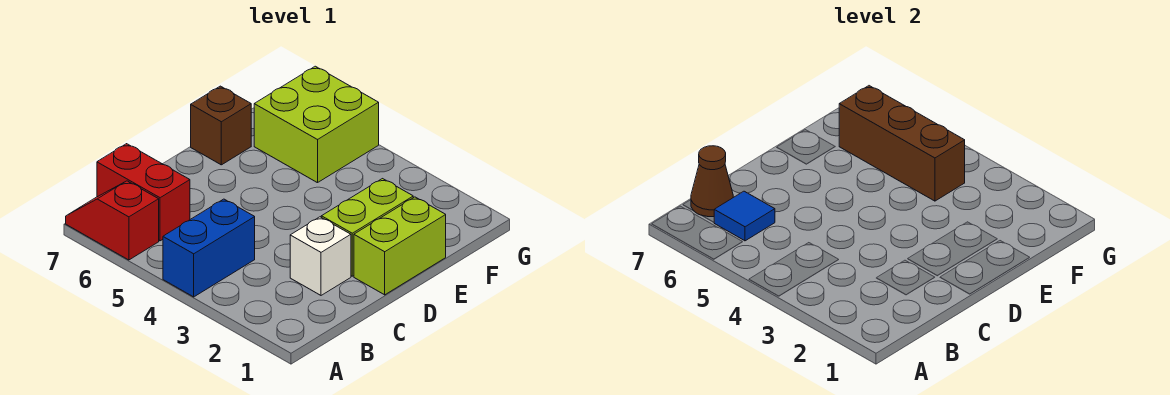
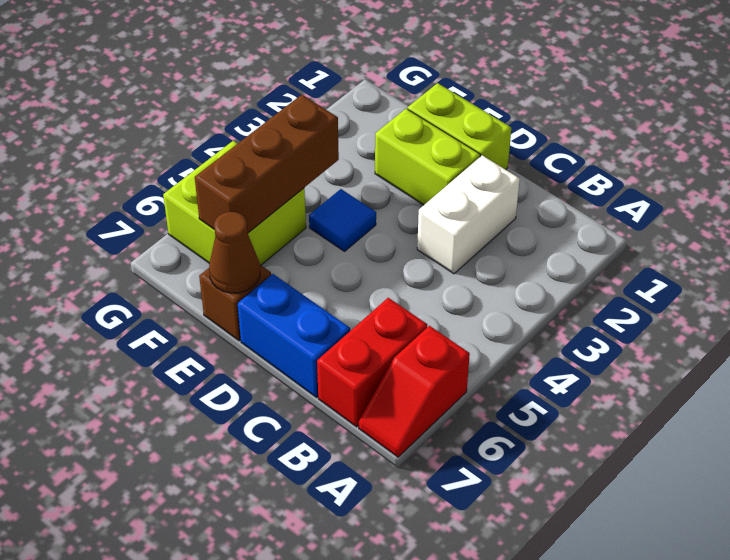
blue 1x2 brick [163,199,255,297] -> blue 1x2 brick moved to [237,274,350,397]
blue 1x1 tile [714,191,775,241] -> blue 1x1 tile moved to [309,189,376,251]
brown 1x1 cone [691,146,733,217] -> brown 1x1 cone moved to [209,212,260,293]
white 1x1 brick [290,217,351,295] -> white 1x2 brick [417,155,520,274]

